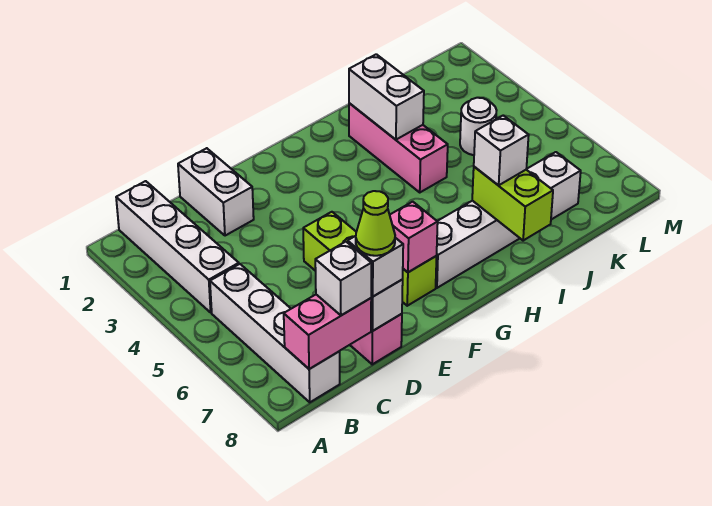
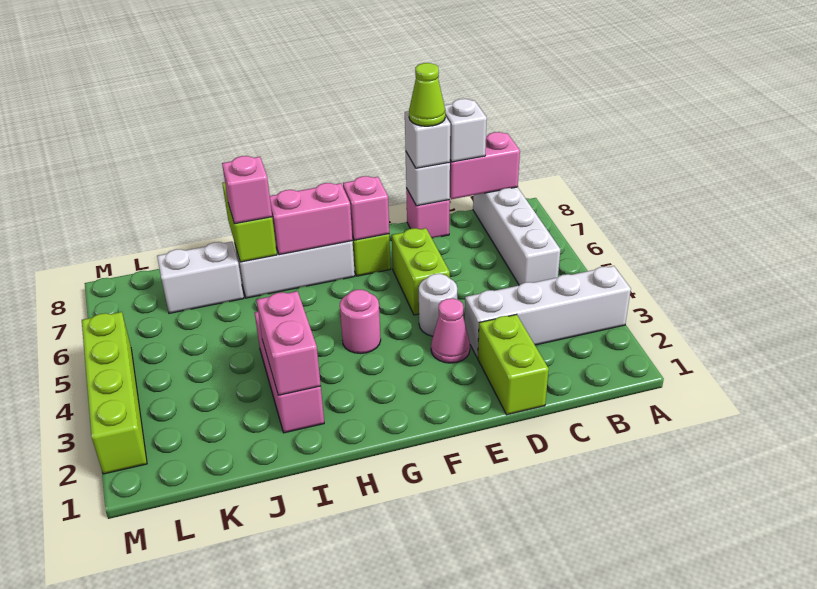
white 1x4 brick [116,181,239,312] -> white 1x4 brick turned to [465,266,631,358]
white 1x2 brick [178,148,254,236] -> lime 1x2 brick [478,314,549,415]
none -> pink 1x1 cone [431,298,470,363]
none -> pink 1x1 round brick [340,290,381,353]
none -> pink 1x2 brick [270,183,352,255]
white 1x2 brick [349,54,424,140] -> pink 1x2 brick [257,291,321,395]
white 1x1 brick [474,115,529,185] -> pink 1x1 brick [222,156,272,224]
white 1x1 round brick [460,98,497,155] -> white 1x1 round brick moved to [419,274,457,336]
none -> lime 1x4 brick [82,312,147,474]

